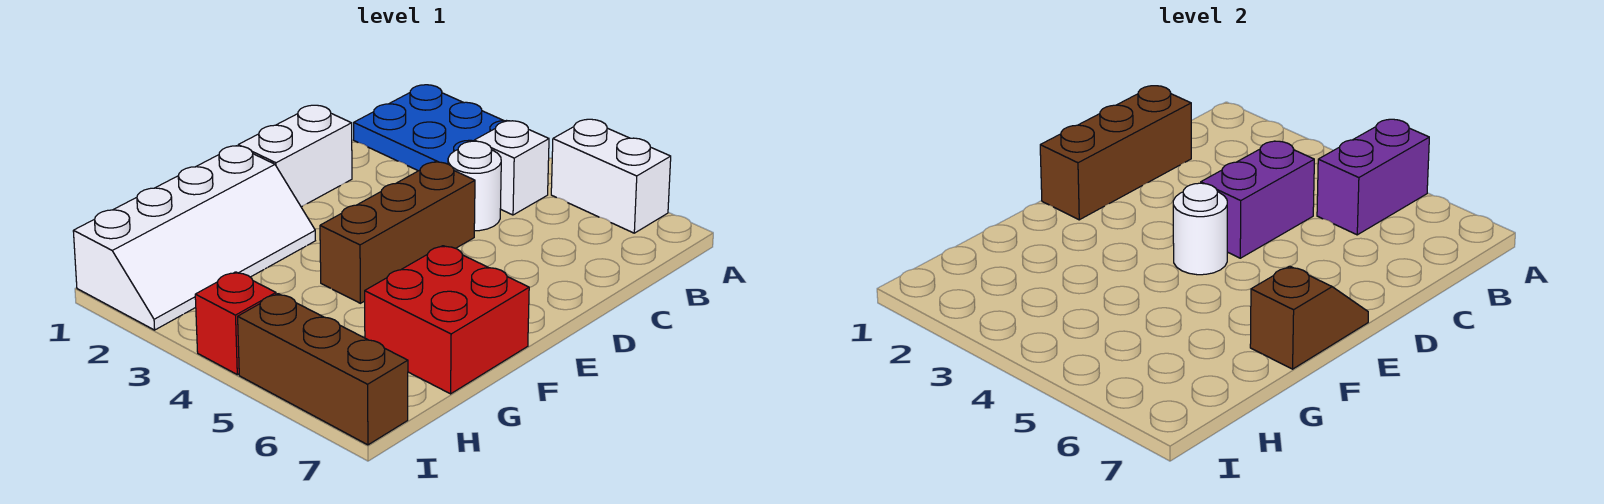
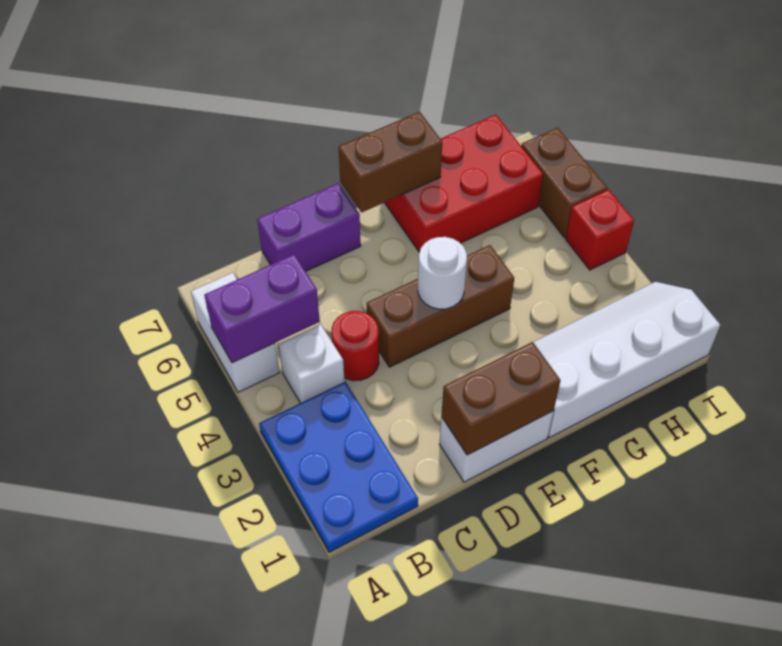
brown 1x3 brick [1040,86,1191,220] -> brown 1x2 brick [441,342,561,455]
white 1x1 round brick [448,141,501,231] -> red 1x1 round brick [332,311,379,381]
purple 1x2 brick [1201,141,1314,258] -> purple 1x2 brick moved to [257,183,361,271]
brown 1x2 slope [1250,266,1368,369] -> brown 1x2 brick [339,112,442,213]
red 2x2 brick [365,246,529,394] -> red 2x3 brick [385,115,543,252]
brown 1x3 brick [238,294,408,445] -> brown 1x2 brick [521,128,607,238]

